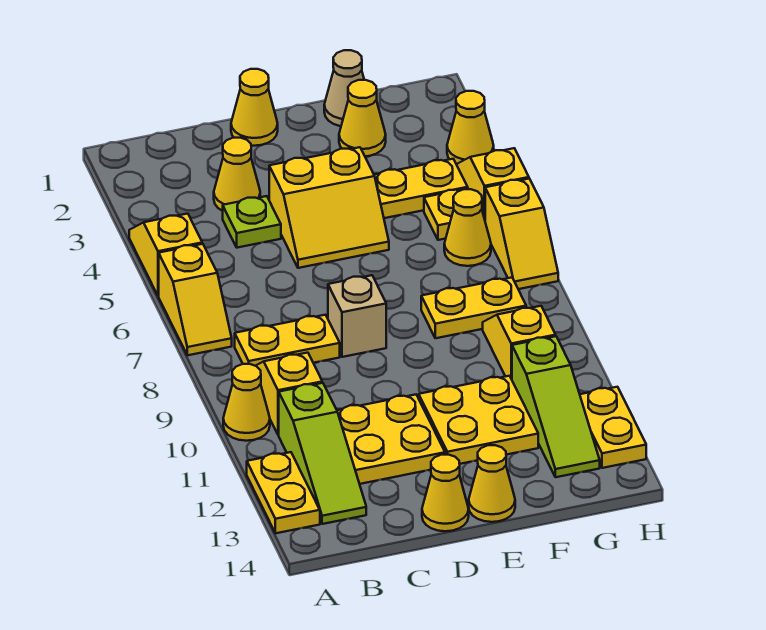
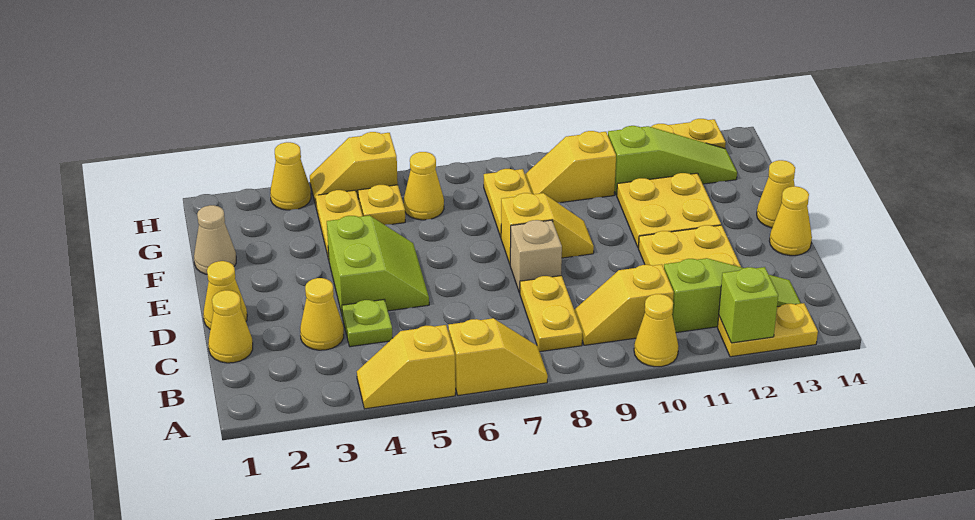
none -> lime 1x1 brick [719,267,778,343]
yellow 2x2 slope [269,147,389,268] -> lime 2x2 slope [327,215,429,317]
yellow 1x1 cone [339,80,386,156] -> yellow 1x1 cone moved to [208,290,253,363]
yellow 1x2 slope [485,179,558,289] -> yellow 1x2 slope moved to [501,193,594,264]

